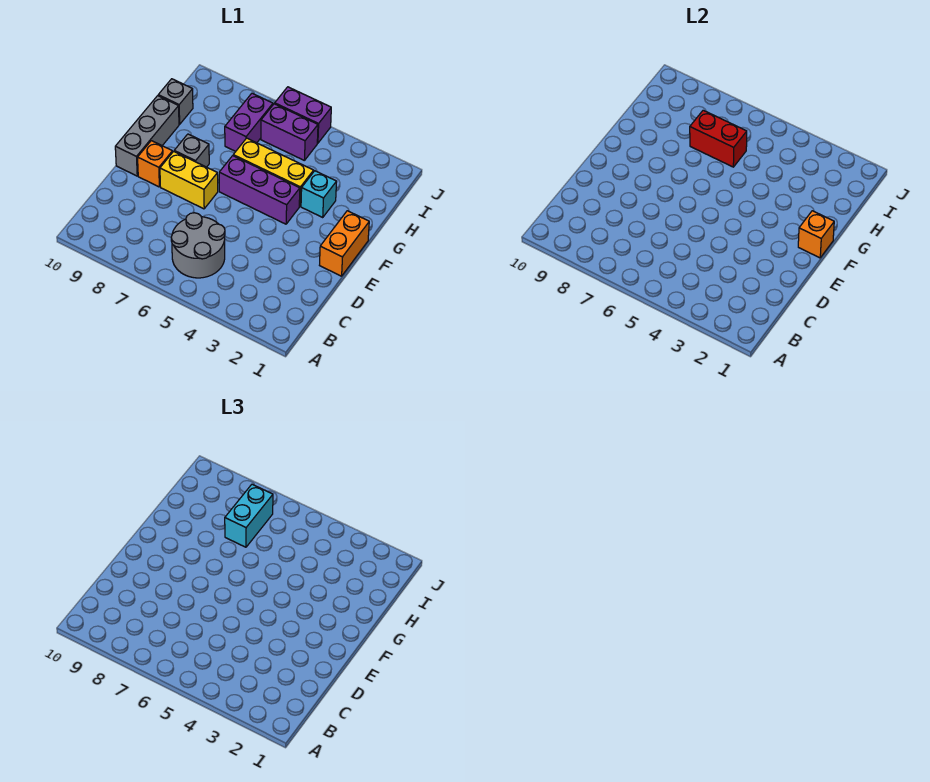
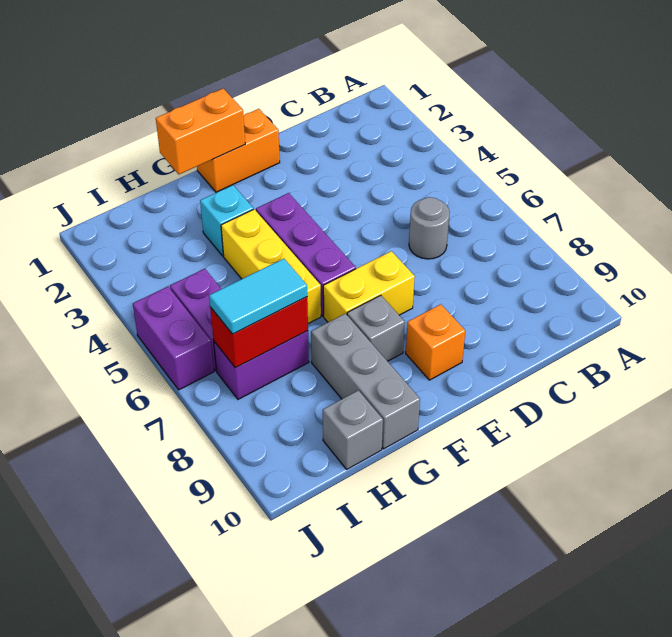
grey 2x2 round brick [171,213,225,278] -> grey 1x1 round brick [409,197,450,259]
yellow 1x2 brick [160,151,218,209] -> yellow 1x2 brick turned to [323,251,415,322]
grey 1x3 brick [115,96,179,176] -> grey 1x3 brick turned to [311,314,420,449]
orange 1x1 brick [798,211,834,258] -> orange 1x2 brick [156,89,245,174]
red 1x2 brick [690,110,747,167] -> red 1x2 brick turned to [210,297,308,368]
cyan 1x2 brick [225,484,273,547] -> cyan 1x2 tile [209,259,307,334]

